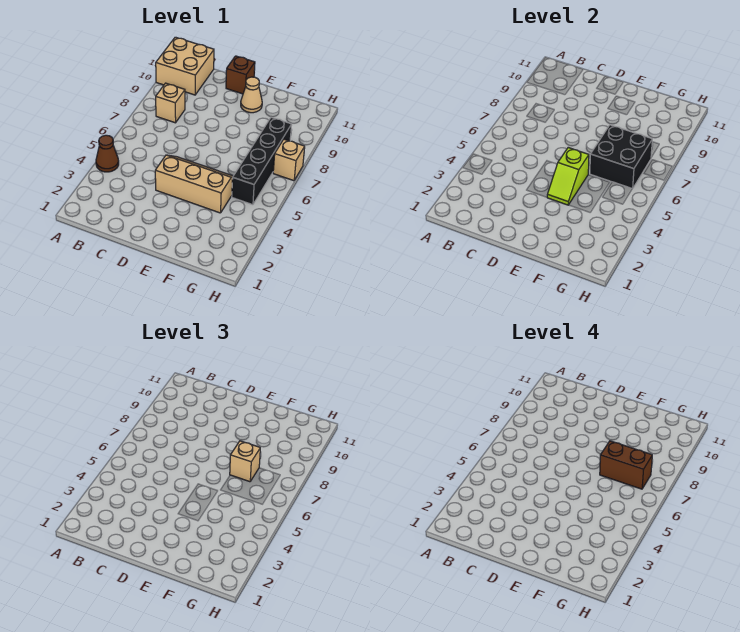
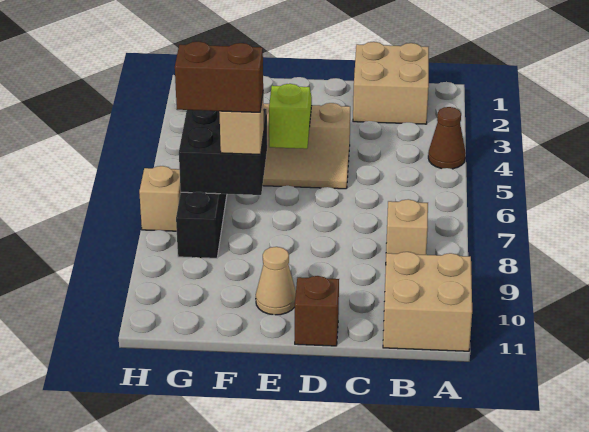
none -> tan 2x2 brick [353,42,429,124]

